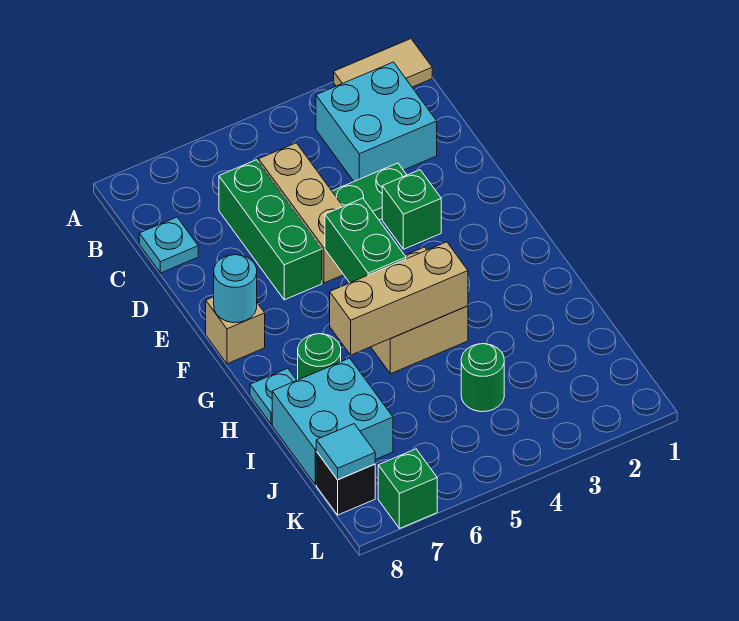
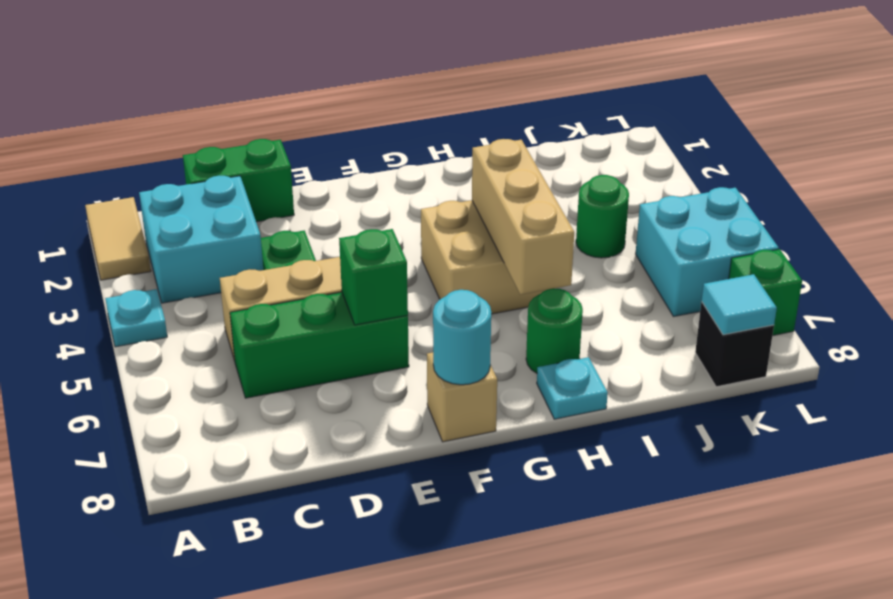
cyan 1x1 plate [139,217,198,273] -> cyan 1x1 plate moved to [105,289,167,347]
green 1x1 brick [382,170,441,249] -> green 1x1 brick moved to [339,229,408,325]
green 1x2 brick [325,198,406,283] -> green 1x2 brick moved to [183,139,294,222]
cyan 2x2 brick [272,358,393,485] -> cyan 2x2 brick moved to [636,187,779,317]

